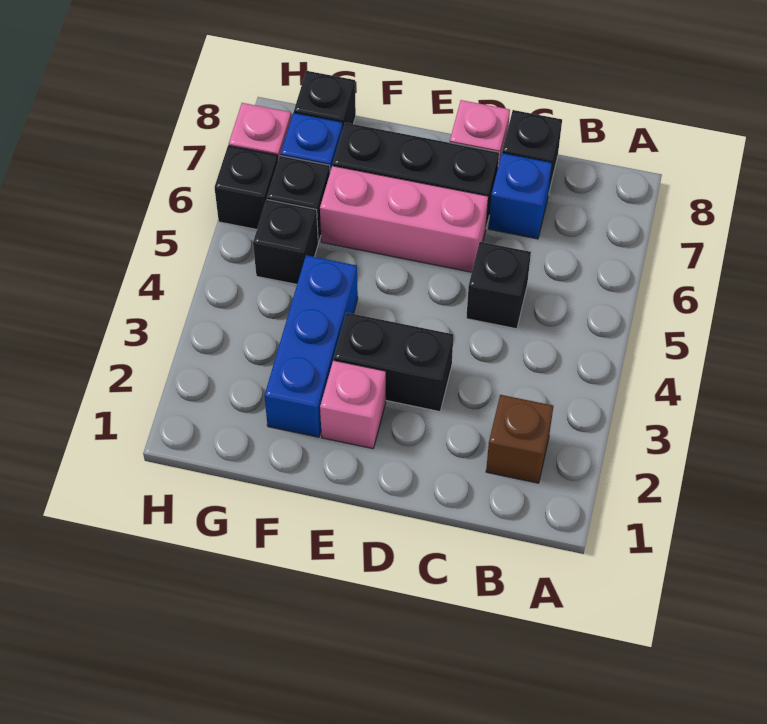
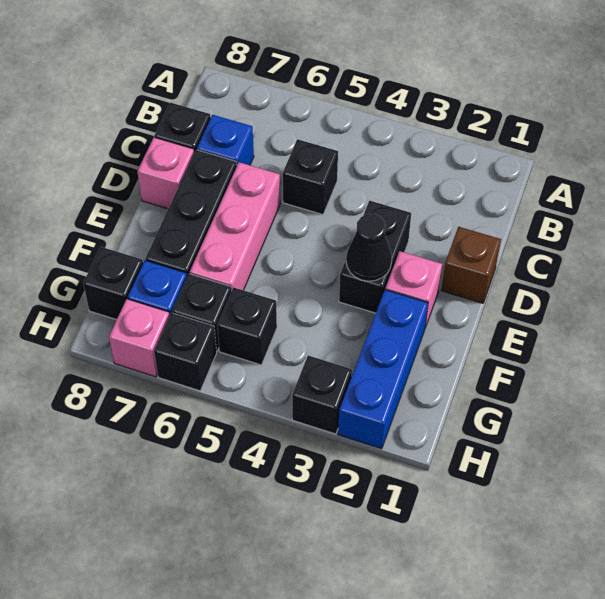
brown 1x1 brick [486,395,553,483] -> brown 1x1 brick moved to [441,227,501,303]
none -> black 1x1 cone [346,214,392,281]
blue 1x3 brick [264,255,358,437] -> blue 1x3 brick turned to [338,290,428,449]
none -> black 1x1 brick [292,356,352,434]

